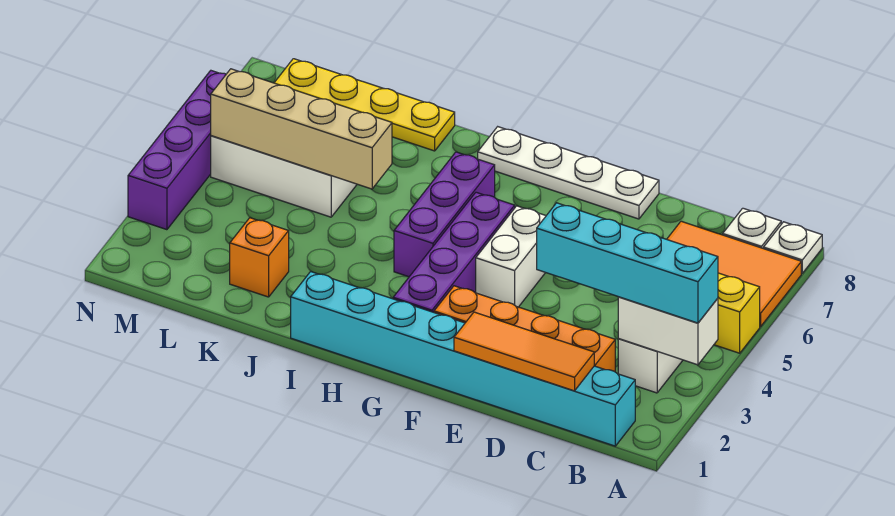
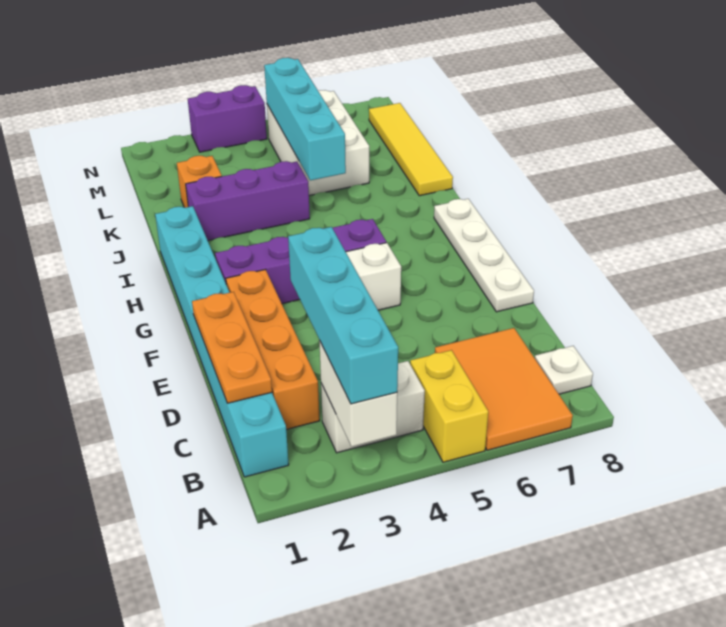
white 1x1 plate [764,222,822,273] -> none
orange 1x3 tile [454,312,594,391] -> orange 1x3 plate [192,292,272,403]
purple 1x3 brick [394,152,495,277] -> purple 1x3 brick moved to [186,161,310,241]
tan 1x4 brick [211,69,392,189] -> cyan 1x4 brick [264,58,346,180]
yellow 1x4 plate [274,59,455,151] -> yellow 1x4 tile [369,103,453,196]
purple 1x4 brick [128,71,226,230] -> purple 1x2 brick [188,85,267,152]

